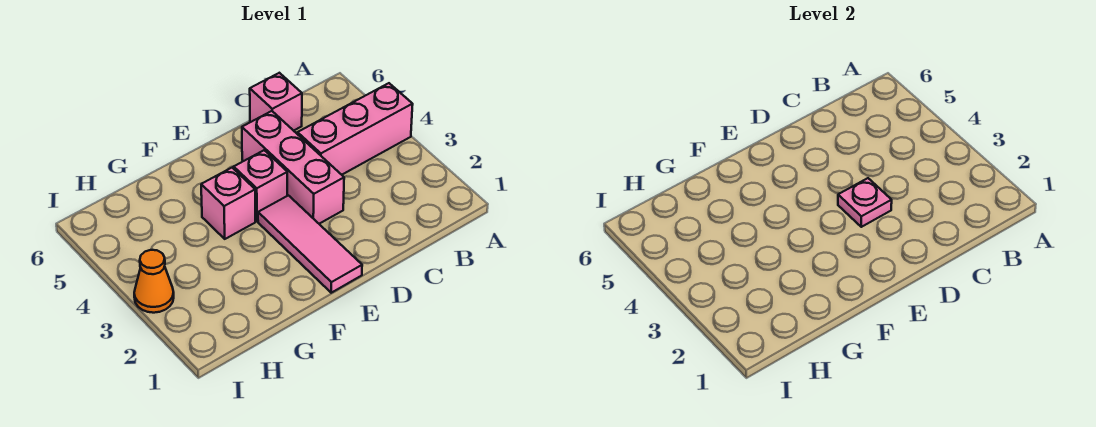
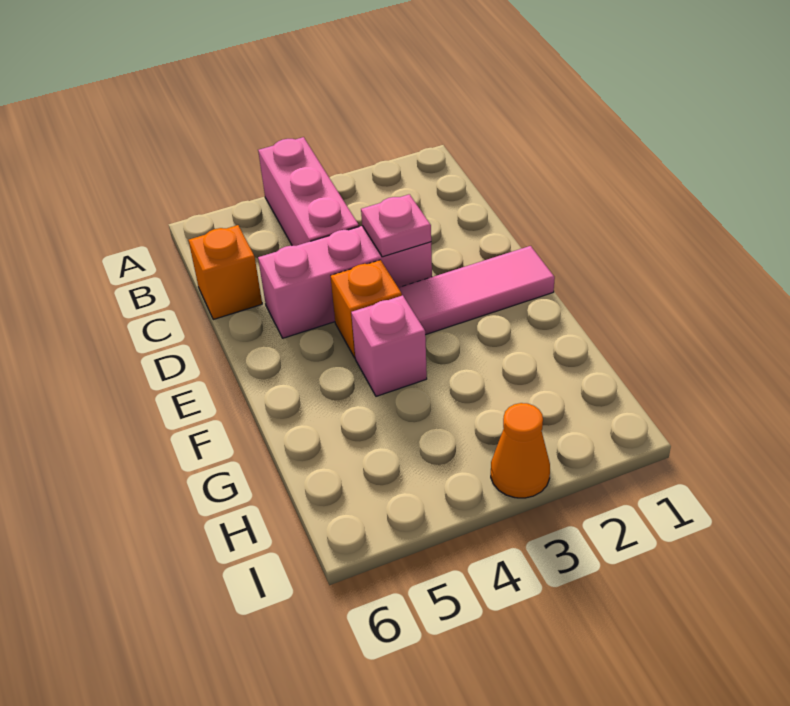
pink 1x1 brick [250,73,302,131] -> orange 1x1 brick [189,225,262,319]
pink 1x1 brick [234,150,287,221] -> orange 1x1 brick [330,260,402,358]

